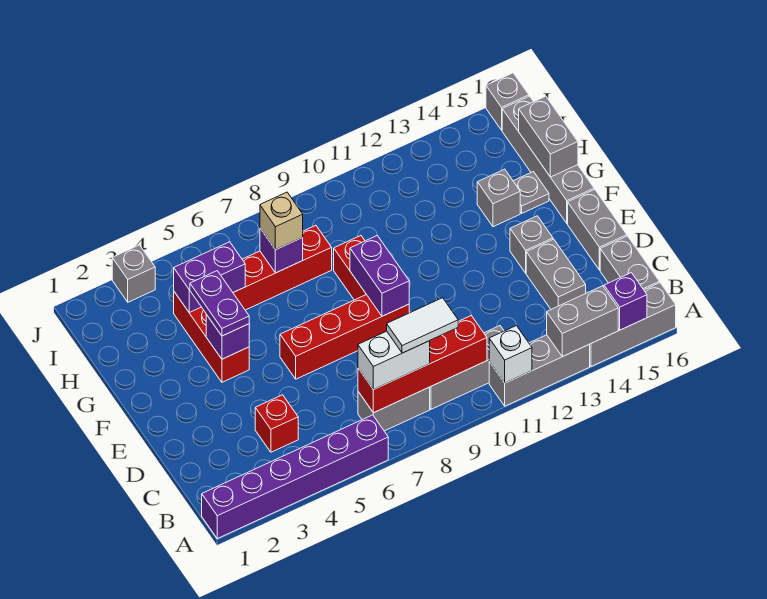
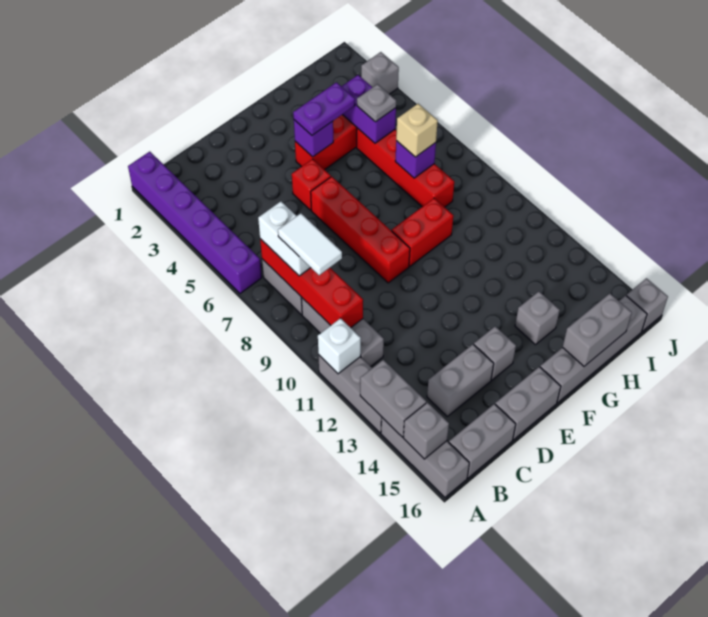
purple 1x1 brick [604,273,647,330] -> grey 1x1 brick [403,402,449,459]
red 1x1 brick [255,395,298,452] -> red 1x1 brick moved to [292,159,331,210]
purple 1x2 brick [350,236,409,316] -> none
grey 1x1 plate [513,172,549,213] -> grey 1x1 plate moved to [357,84,396,122]

